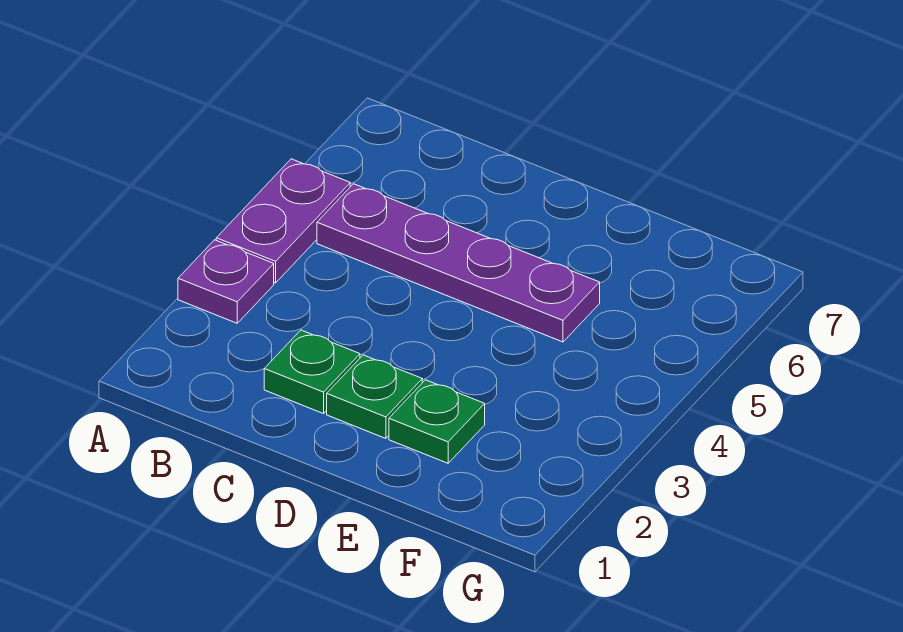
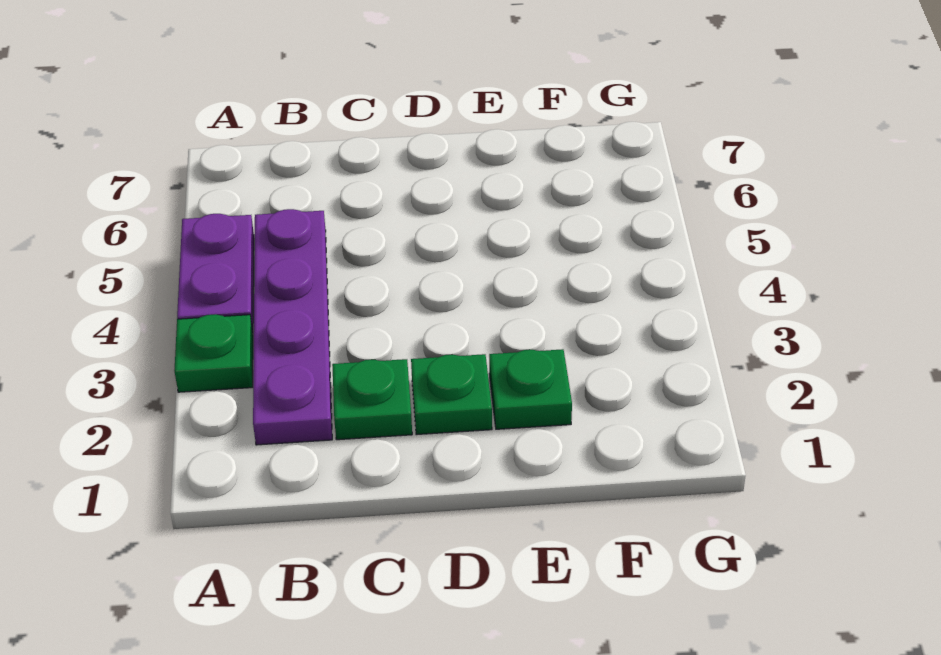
purple 1x1 plate [178,240,274,323] -> green 1x1 plate [174,314,253,392]
purple 1x4 plate [317,184,600,342] -> purple 1x4 plate turned to [253,209,332,445]

